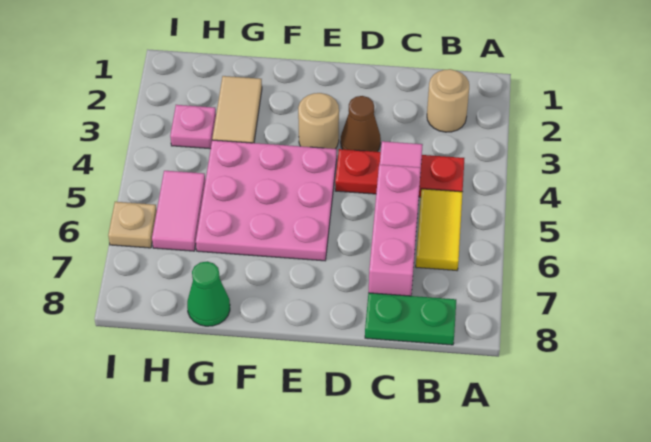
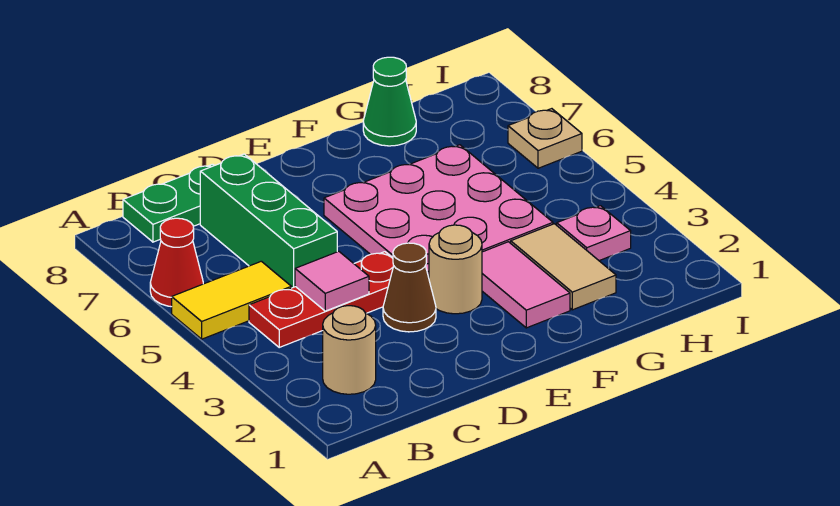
none -> red 1x1 cone [150,218,203,307]
yellow 1x2 tile [416,189,463,270] -> yellow 1x2 tile turned to [172,261,291,339]
pink 1x3 brick [369,164,421,296] -> green 1x3 brick [200,154,337,288]
pink 1x2 tile [152,171,205,251] -> pink 1x2 tile moved to [482,242,570,328]

